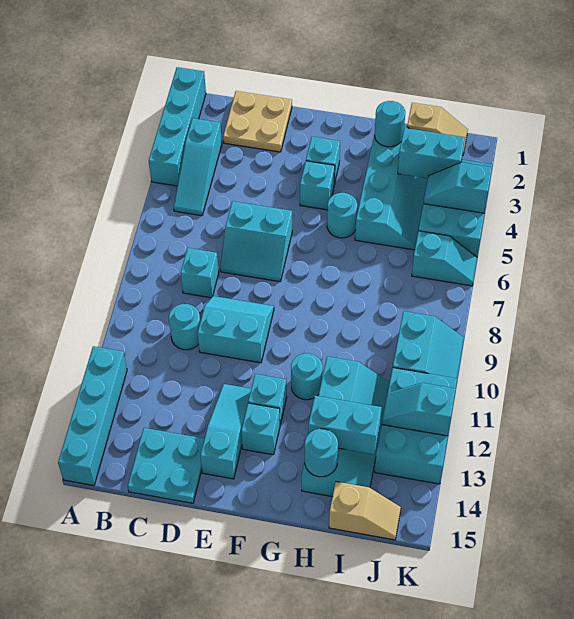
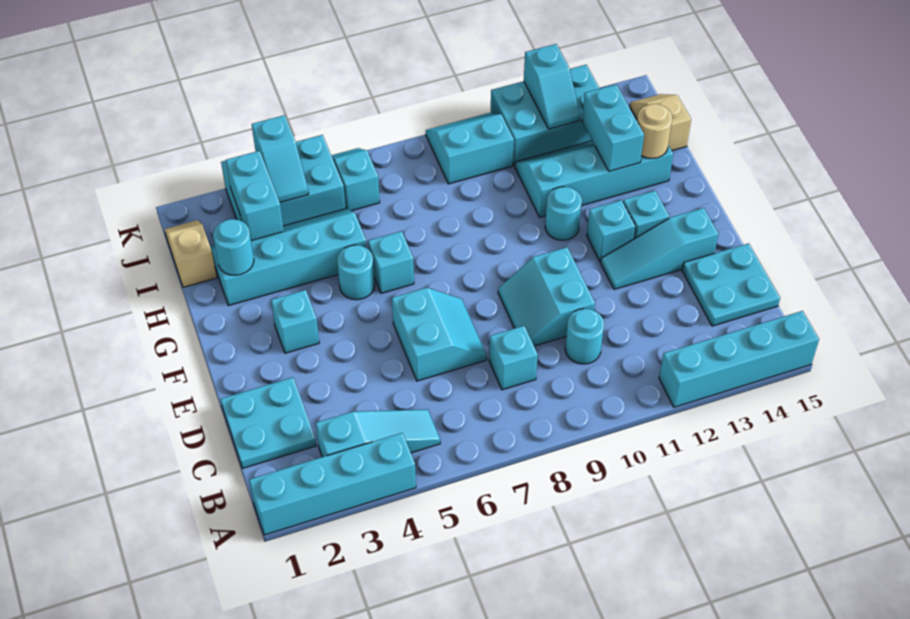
tan 2x2 plate [223,91,292,152] -> cyan 2x2 plate [221,378,316,468]
cyan 1x1 brick [300,161,335,210] -> cyan 1x1 brick moved to [368,231,414,293]
cyan 1x1 round brick [305,429,338,477] -> tan 1x1 round brick [637,104,672,158]

